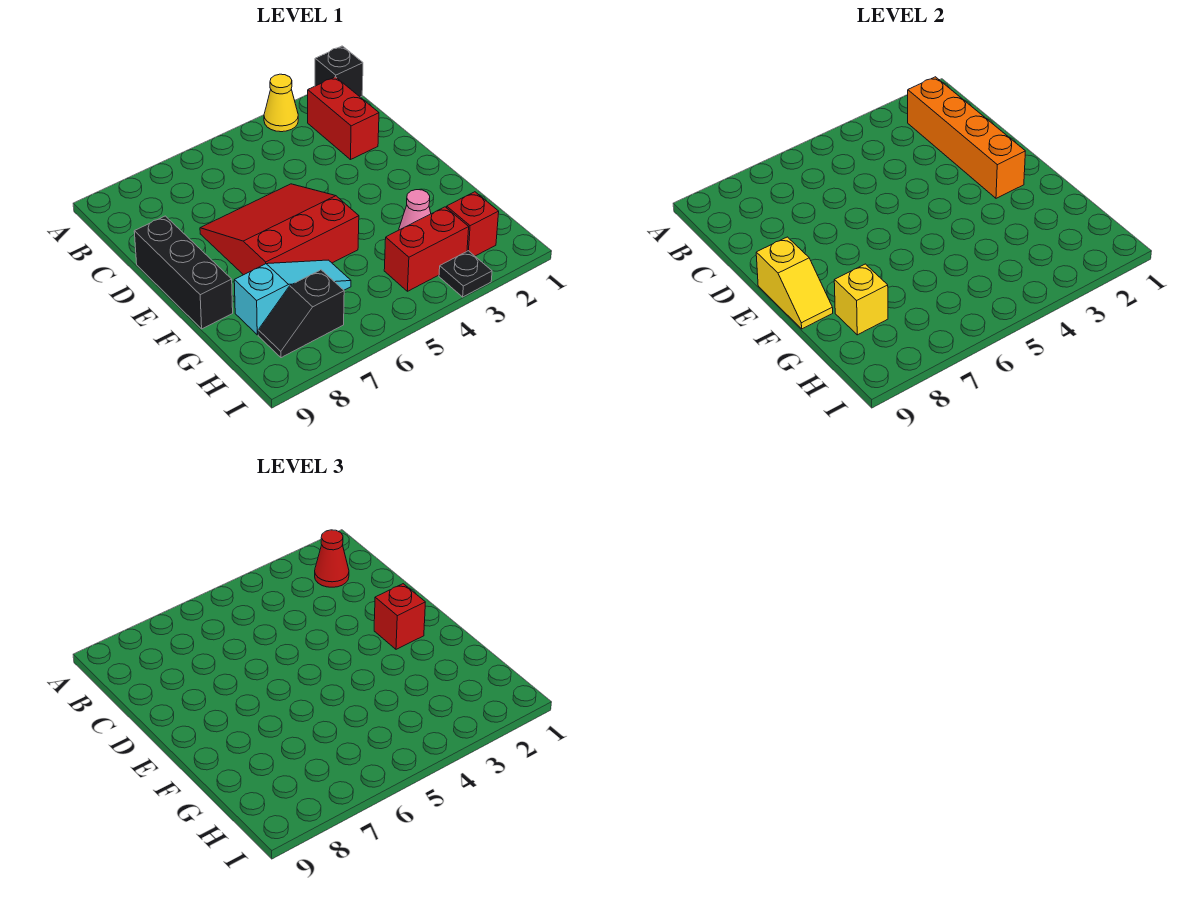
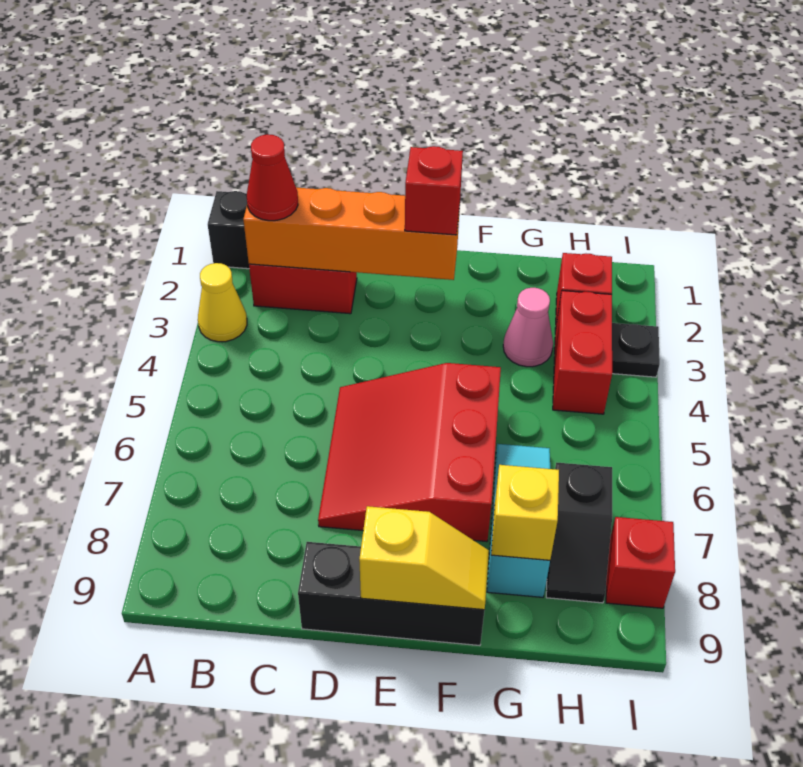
none -> red 1x1 brick [606,517,675,608]

